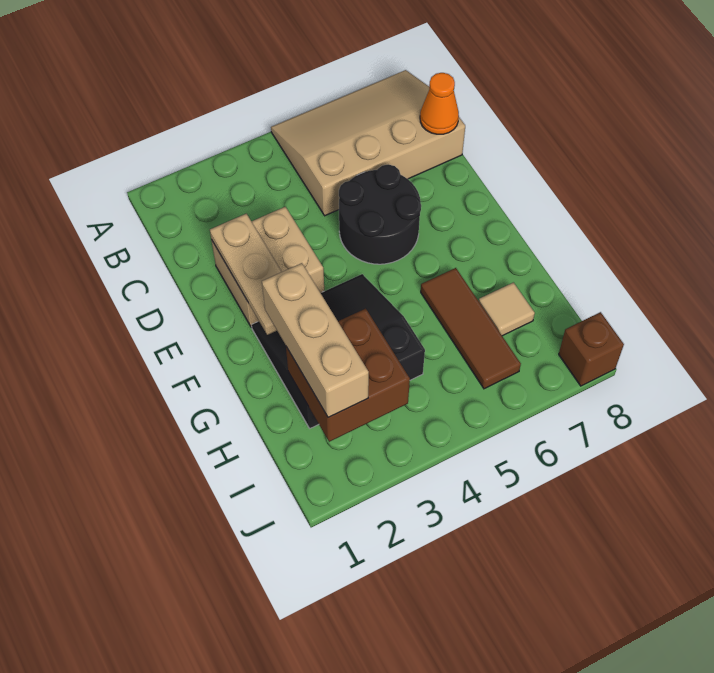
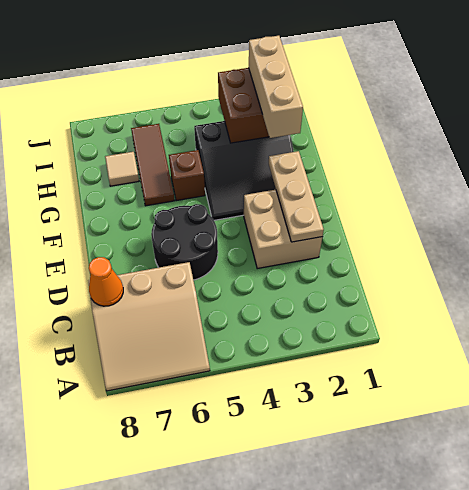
tan 3x4 slope [271,70,465,216] -> tan 3x3 slope [88,262,210,391]
brown 1x1 brick [559,312,624,386] -> brown 1x1 brick moved to [169,150,205,201]

